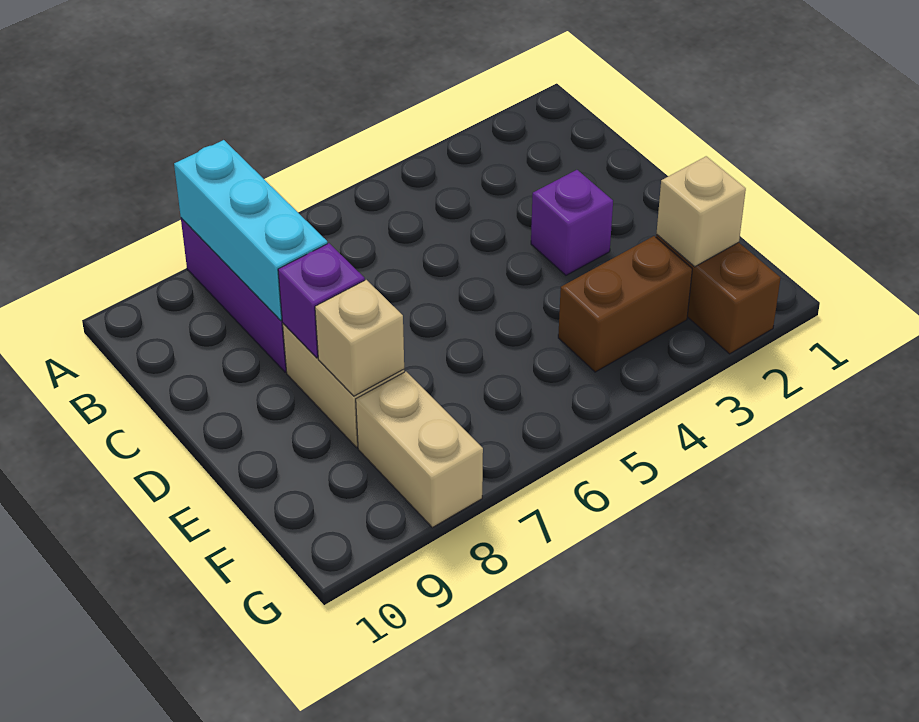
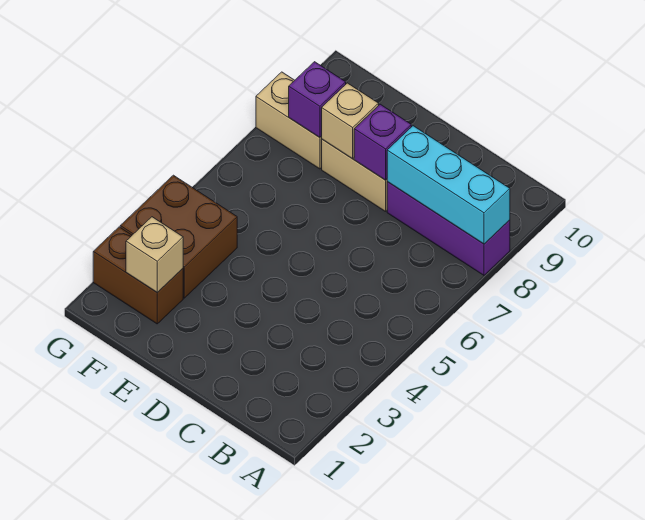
purple 1x1 brick [531,170,613,275] -> purple 1x1 brick moved to [289,62,346,137]
brown 1x2 brick [558,236,692,372] -> brown 2x2 brick [120,175,237,298]

